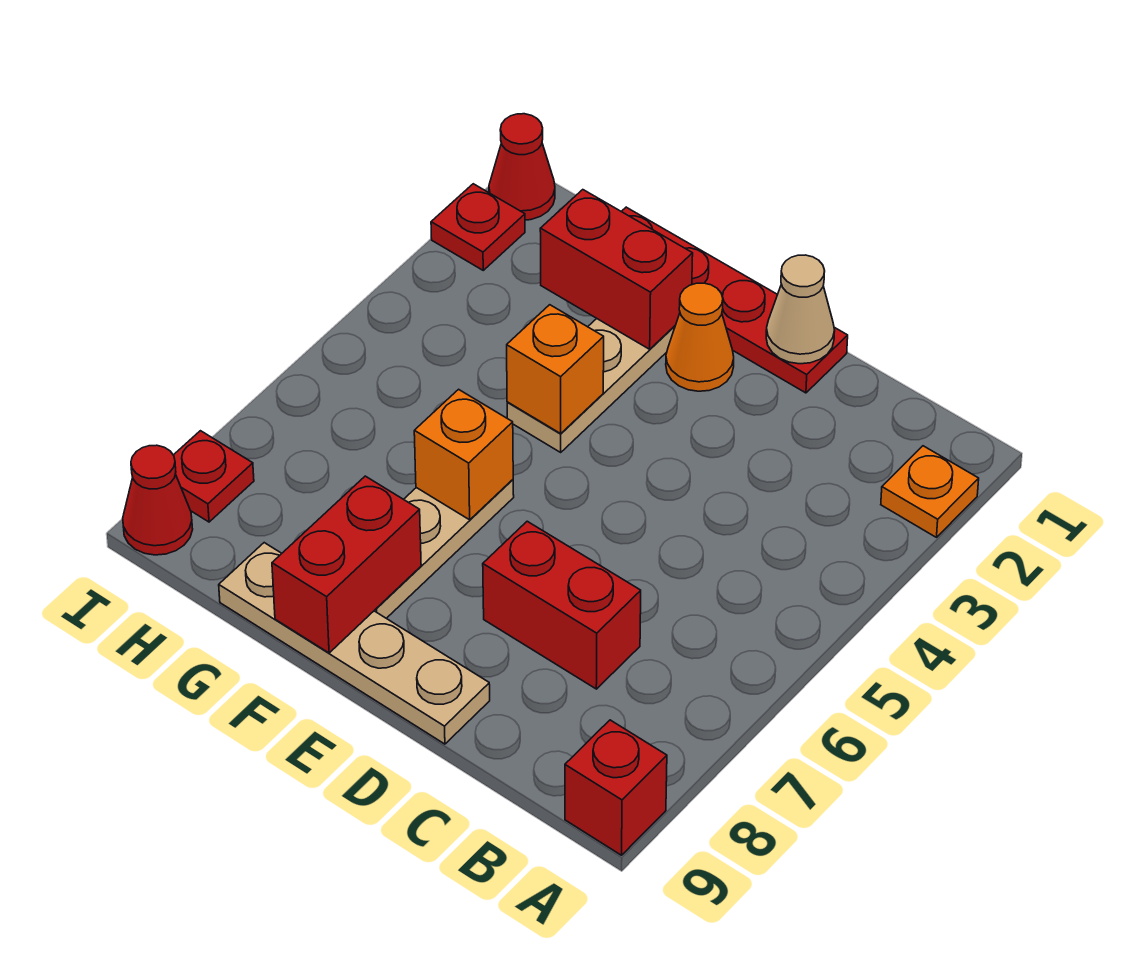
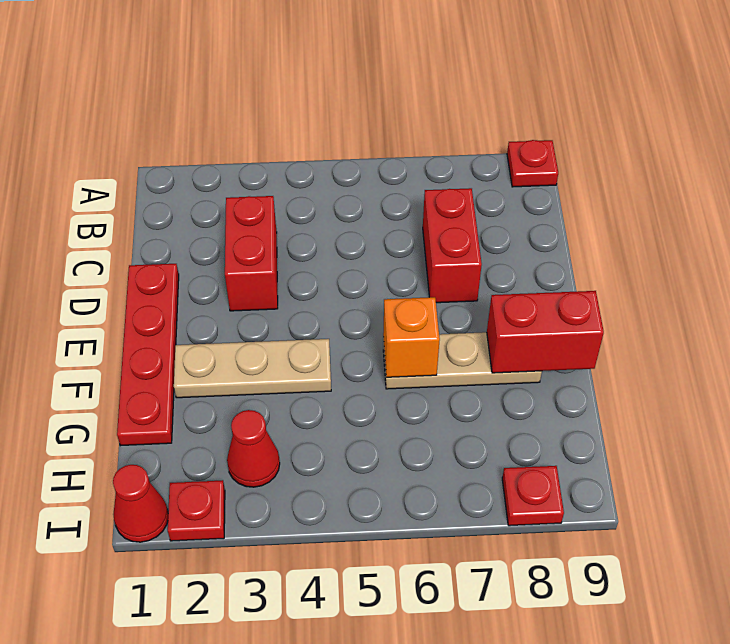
orange 1x1 plate [881,446,979,537] -> none
red 1x1 brick [565,720,667,855] -> red 1x1 plate [507,140,558,187]
tan 1x1 cone [766,255,835,364] -> none
tan 1x4 plate [219,543,490,744] -> none
orange 1x1 cone [666,283,734,391] -> none
red 1x2 brick [540,190,693,349] -> red 1x2 brick moved to [225,196,278,311]
orange 1x1 brick [507,305,604,433] -> none
red 1x1 cone [123,445,193,555] -> red 1x1 cone moved to [227,410,280,487]

